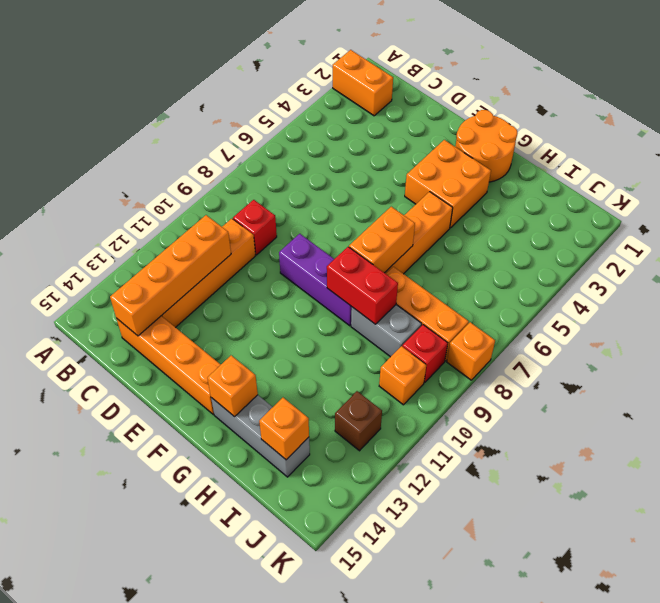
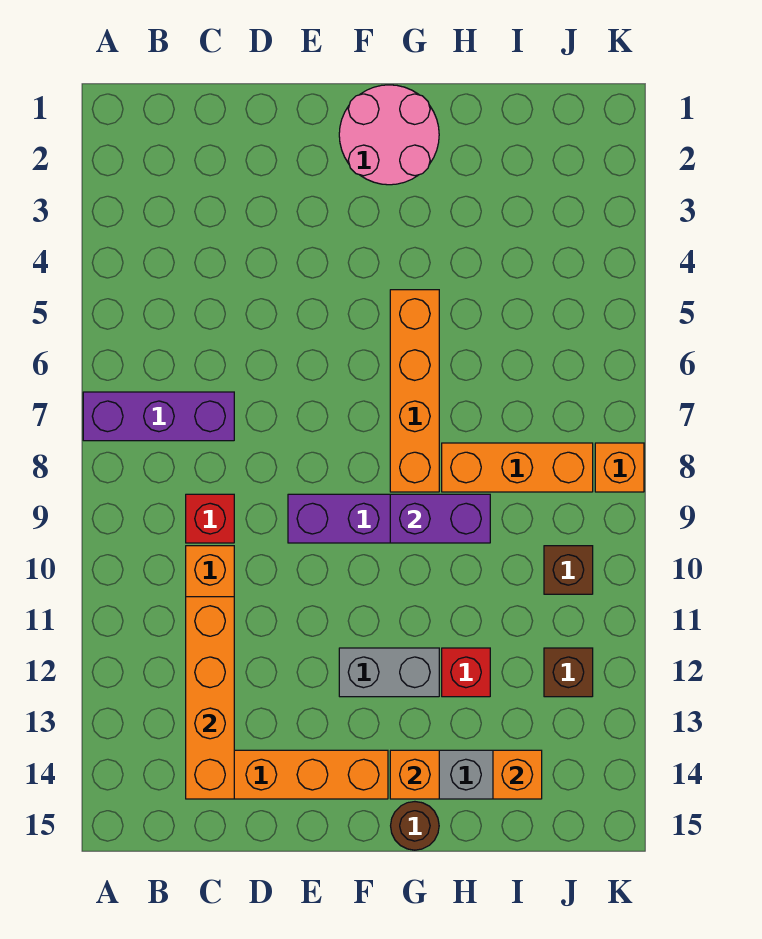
orange 1x2 brick [333,50,393,116] -> none
none -> purple 1x3 brick [83,392,234,441]
orange 2x2 round brick [455,110,517,182] -> pink 2x2 round brick [339,85,439,185]
orange 2x2 brick [405,140,491,228] -> none
orange 1x2 brick [349,207,415,273] -> none
red 1x2 brick [327,247,398,324] -> purple 1x2 brick [390,494,490,543]
none -> brown 1x1 round brick [391,802,439,850]
grey 1x2 brick [351,305,422,357] -> grey 1x2 brick moved to [339,648,439,697]
red 1x1 brick [402,325,448,382] -> red 1x1 brick moved to [442,648,490,697]
orange 1x1 brick [379,346,426,405] -> brown 1x1 brick [544,546,593,594]

